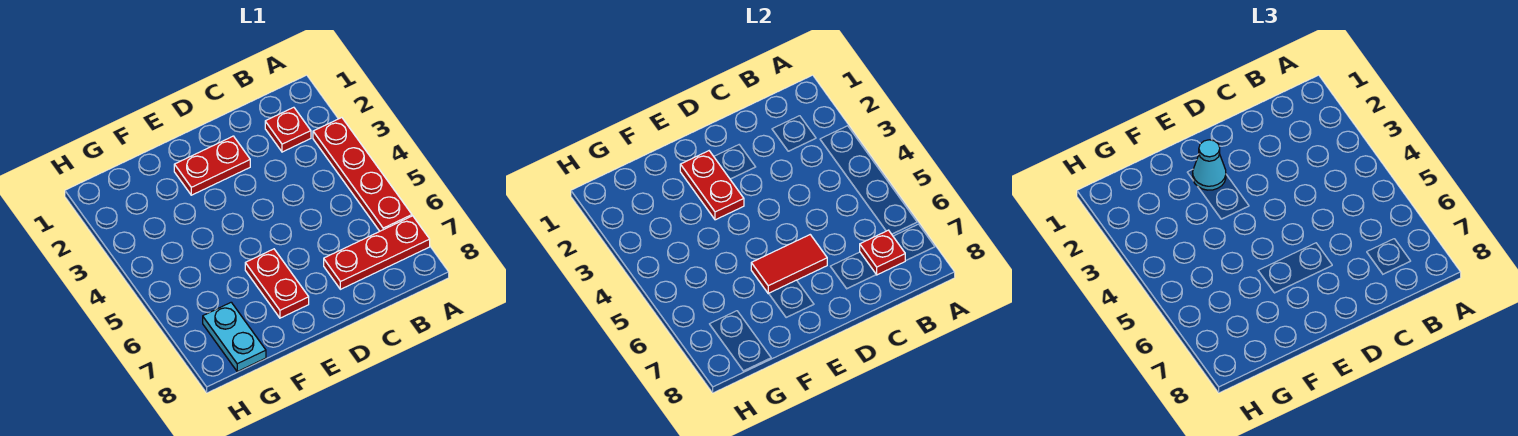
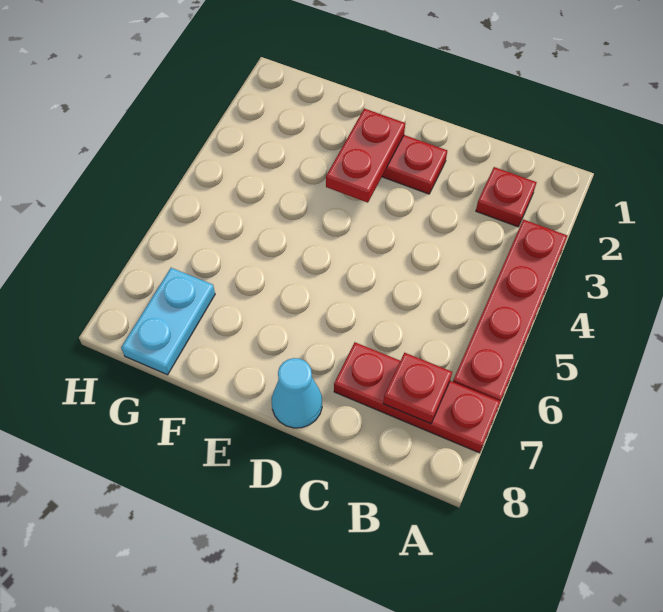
red 1x2 tile [751,235,827,294] -> none
cyan 1x1 cone [1193,140,1226,190] -> cyan 1x1 cone moved to [272,358,322,428]
red 1x2 plate [245,249,309,318] -> none

